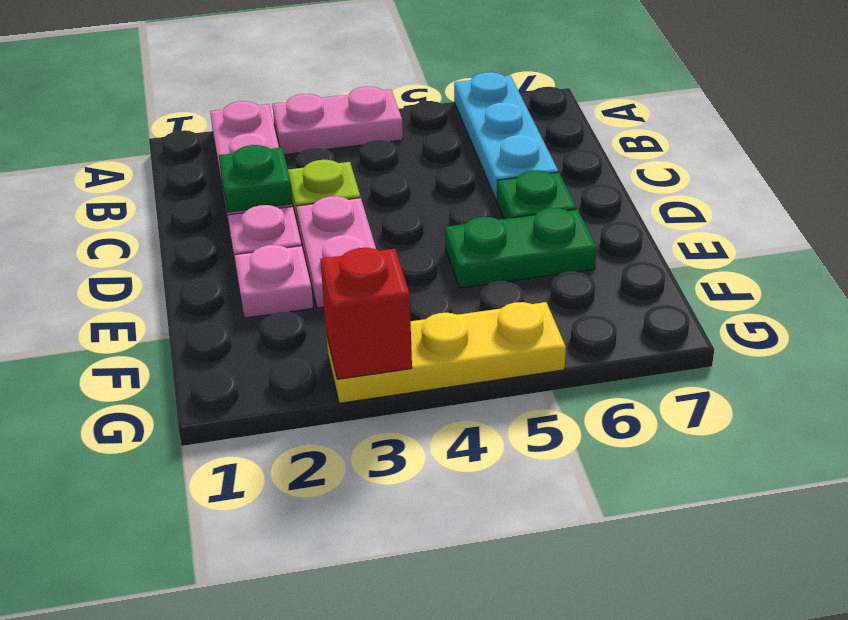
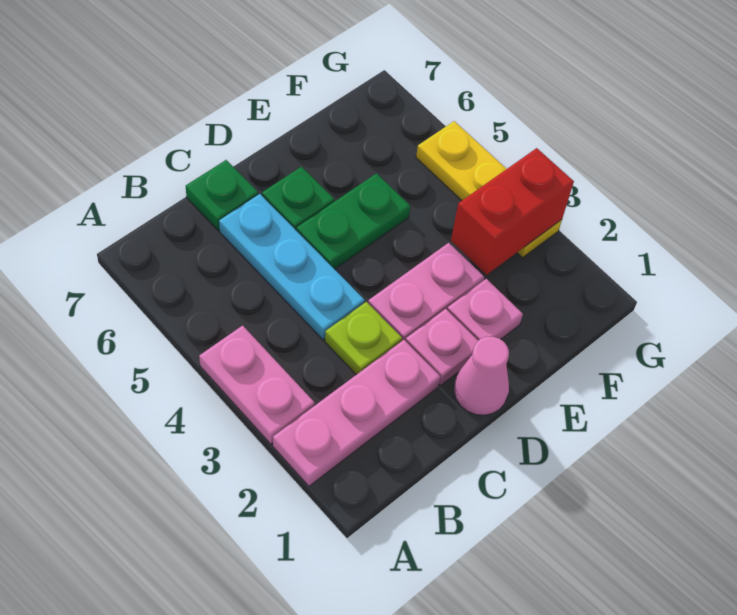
cyan 1x3 plate [454,72,558,200] -> cyan 1x3 plate turned to [219,194,365,340]
green 1x1 plate [219,145,293,212] -> green 1x1 plate moved to [186,160,258,230]
none -> pink 1x1 cone [454,337,509,415]
green 1x2 plate [445,208,597,288] -> green 1x2 plate turned to [296,174,410,269]
red 1x1 brick [320,248,412,379] -> red 1x2 brick [451,148,574,275]

